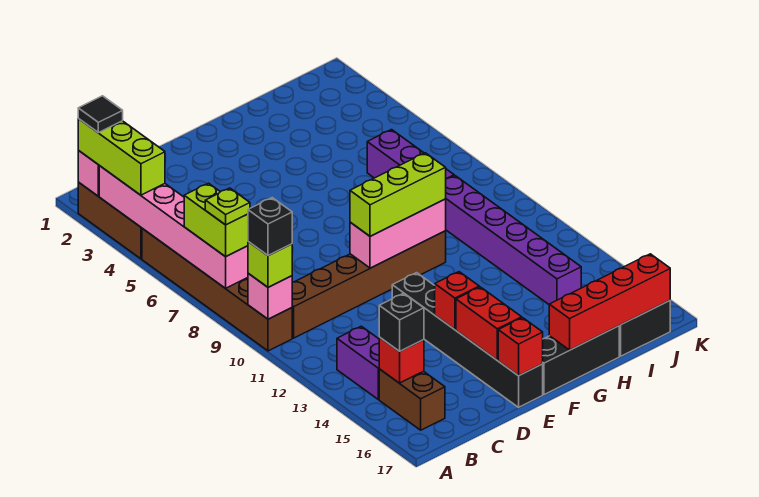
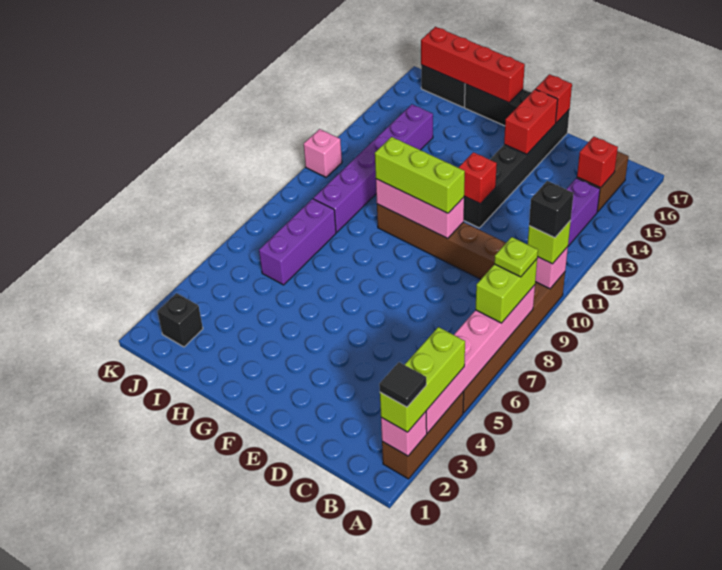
black 1x1 brick [379,293,424,351] -> black 1x1 brick moved to [157,293,203,347]
red 1x1 brick [435,272,479,329] -> red 1x1 brick moved to [458,152,497,204]
none -> pink 1x1 brick [304,129,342,177]

